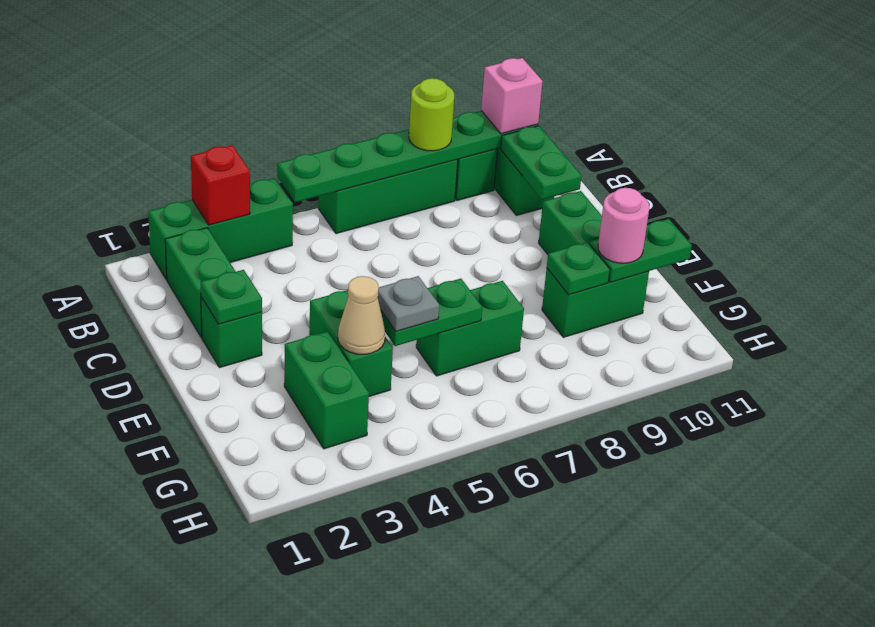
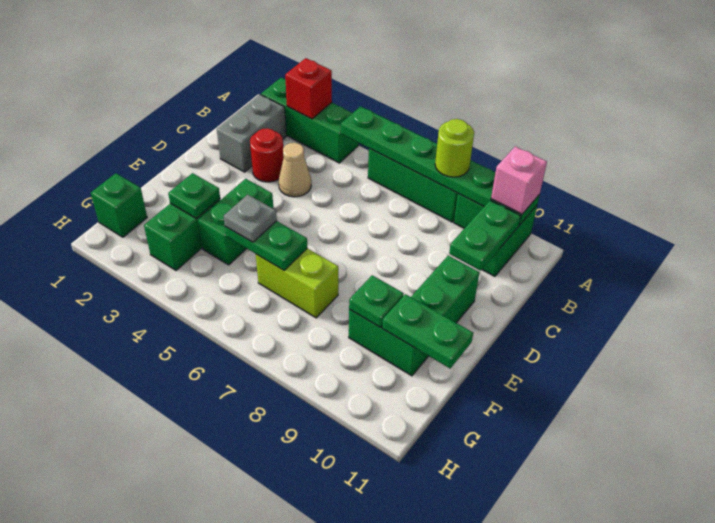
green 1x2 brick [165,228,236,338] -> grey 1x2 brick [217,95,286,172]
none -> red 1x1 round brick [250,128,284,182]
green 1x1 brick [201,297,262,368] -> green 1x1 brick moved to [91,173,147,237]
green 1x1 plate [201,270,262,324] -> green 1x1 plate moved to [168,173,220,219]
tan 1x1 cone [338,276,385,354] -> tan 1x1 cone moved to [279,143,311,197]
green 1x2 brick [416,281,524,376] -> lime 1x2 brick [256,249,338,318]
pink 1x1 round brick [598,188,649,263] -> none

